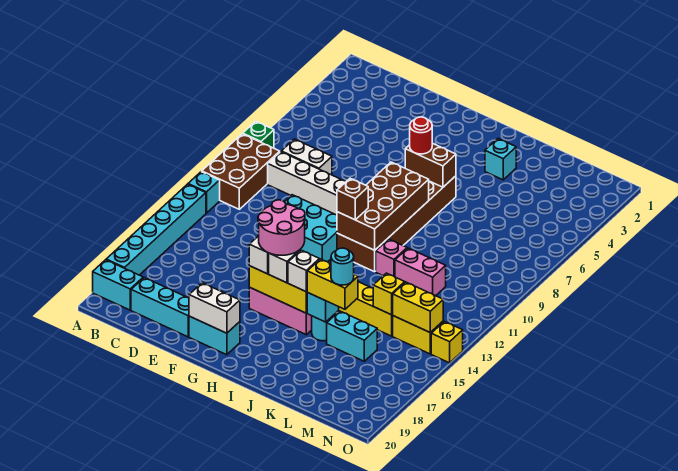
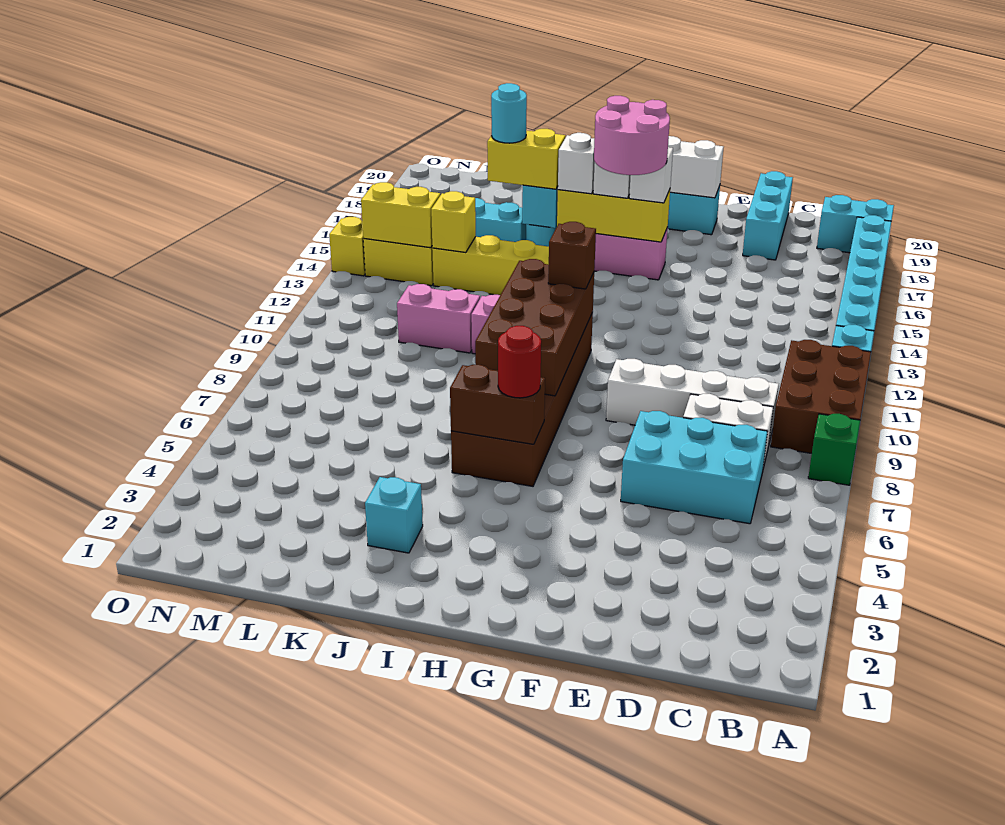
cyan 1x3 brick [131,278,189,337] -> cyan 1x3 brick turned to [743,171,793,260]
cyan 2x3 brick [285,195,337,262] -> cyan 2x3 brick moved to [621,411,768,524]

